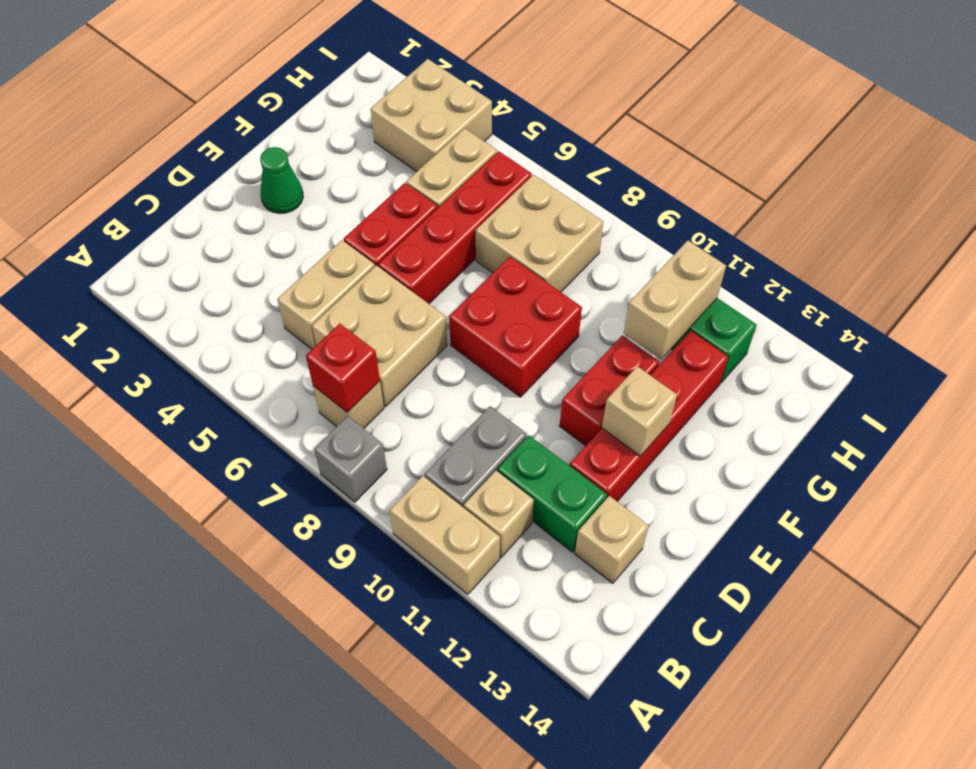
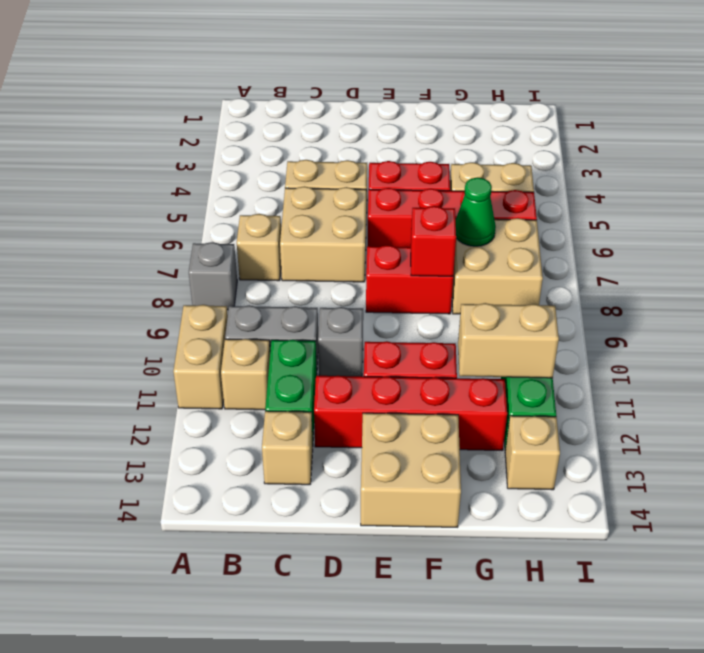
red 1x1 brick [306,324,380,412] -> red 1x1 brick moved to [411,206,456,276]
none -> grey 1x1 brick [318,307,363,376]
green 1x1 cone [260,147,303,213] -> green 1x1 cone moved to [456,177,496,246]
red 2x2 brick [449,257,582,397] -> red 1x2 brick [366,245,453,314]
tan 1x1 brick [602,366,677,456] -> tan 1x1 brick moved to [505,416,560,490]
tan 2x2 brick [371,59,492,171] -> tan 2x2 brick moved to [361,413,461,527]

